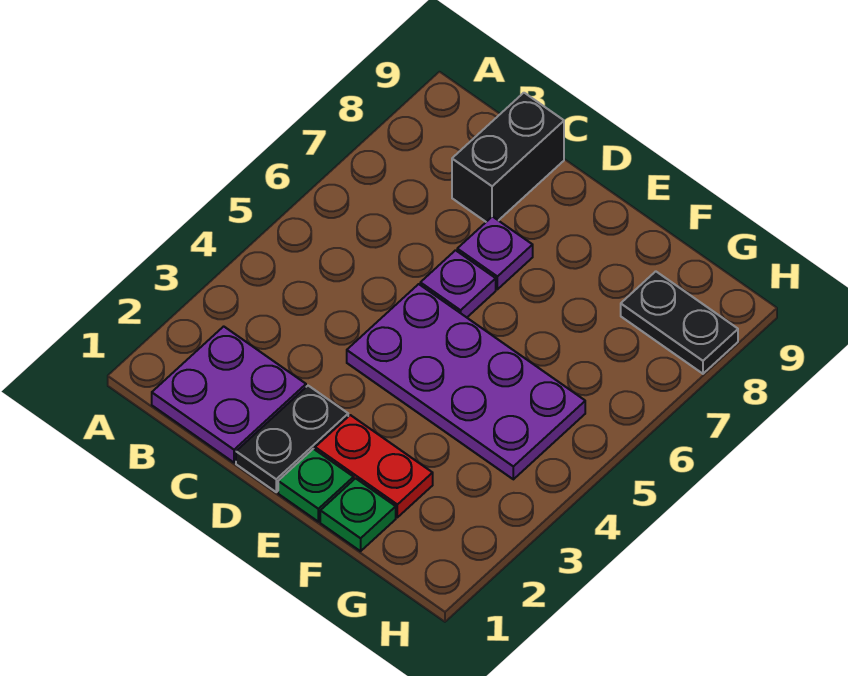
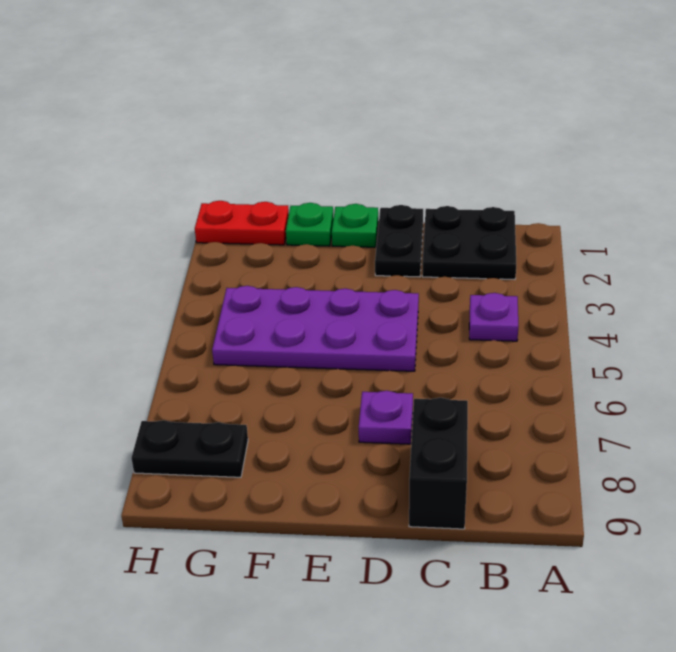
purple 2x2 plate [152,326,306,462] -> black 2x2 plate [422,206,516,279]
purple 1x1 plate [420,250,496,317] -> purple 1x1 plate moved to [469,293,518,341]
red 1x2 plate [315,415,433,517] -> red 1x2 plate moved to [195,201,289,245]

